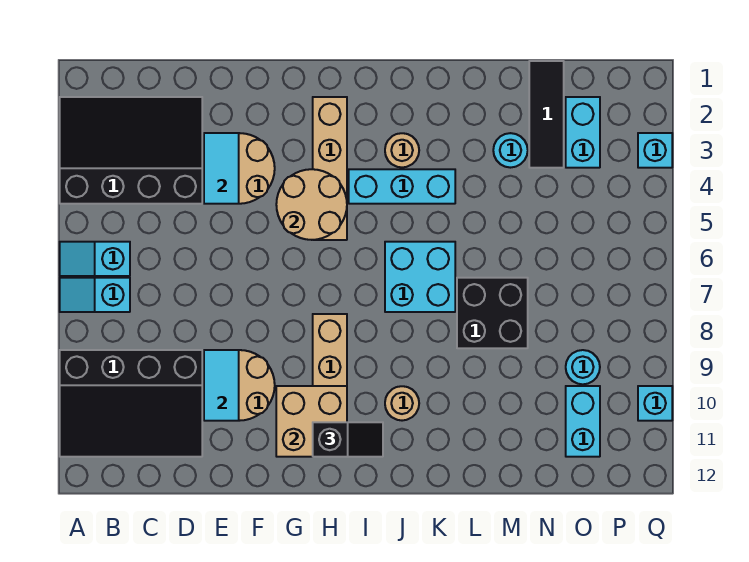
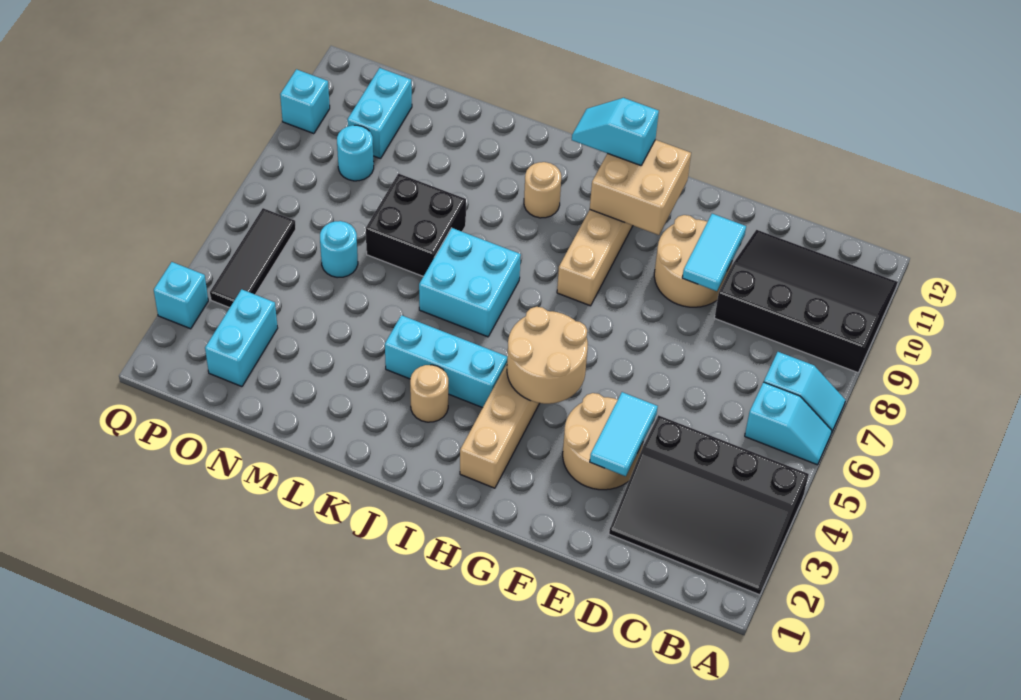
black 1x2 slope [313,422,383,457] -> cyan 1x2 slope [572,98,659,166]
cyan 1x1 round brick [493,133,528,168] -> cyan 1x1 round brick moved to [320,221,358,278]
black 1x3 tile [529,61,564,168] -> black 1x3 tile moved to [210,208,296,308]

